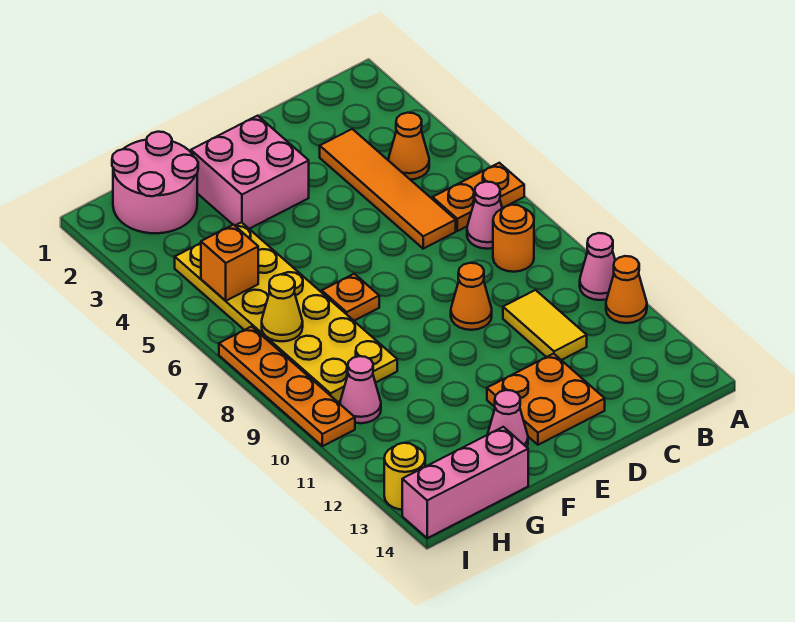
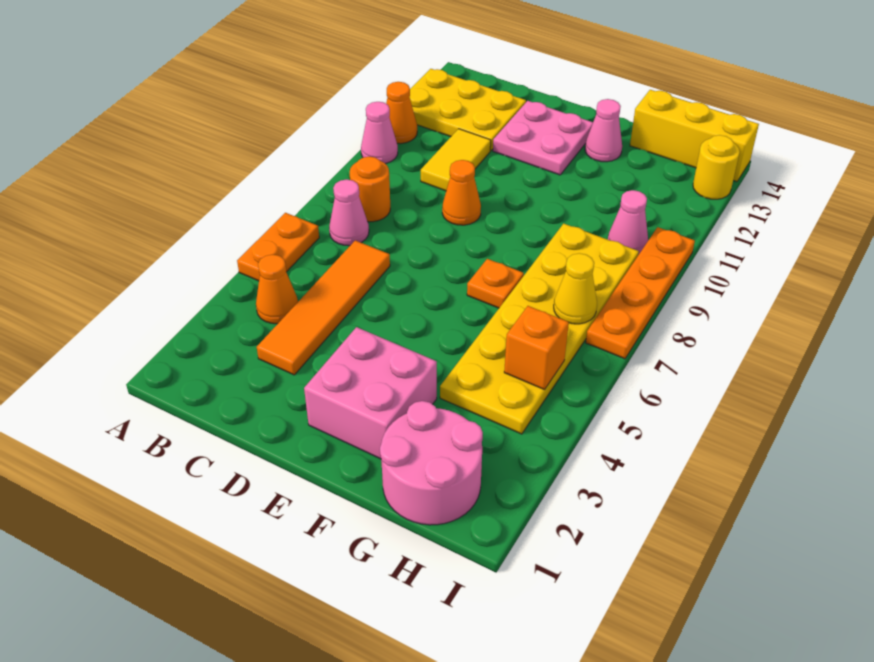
orange 1x2 plate [433,163,524,231] -> orange 1x2 plate turned to [237,213,319,281]
none -> yellow 2x3 plate [410,69,526,151]
orange 2x2 plate [487,354,605,445] -> pink 2x2 plate [493,101,593,175]
pink 1x3 brick [402,427,528,538] -> yellow 1x3 brick [630,90,759,182]

